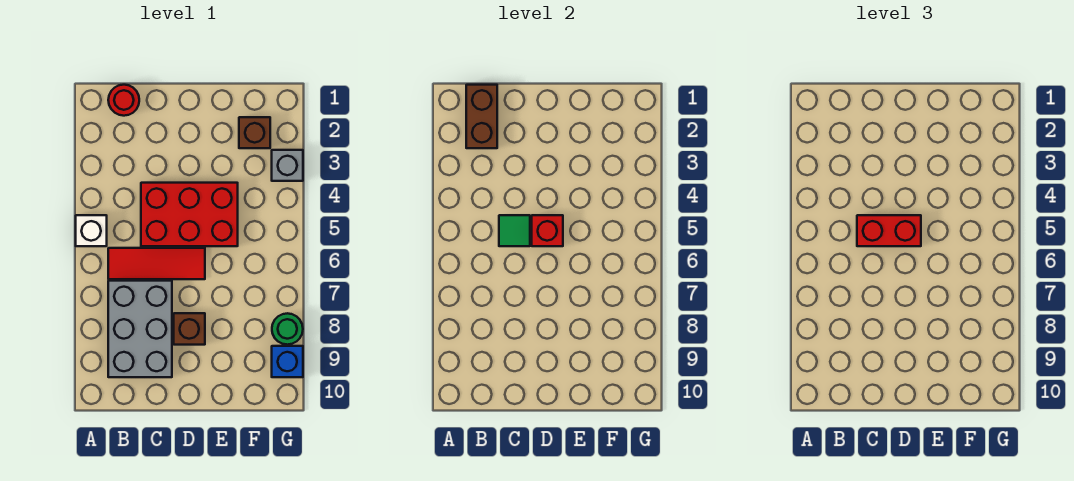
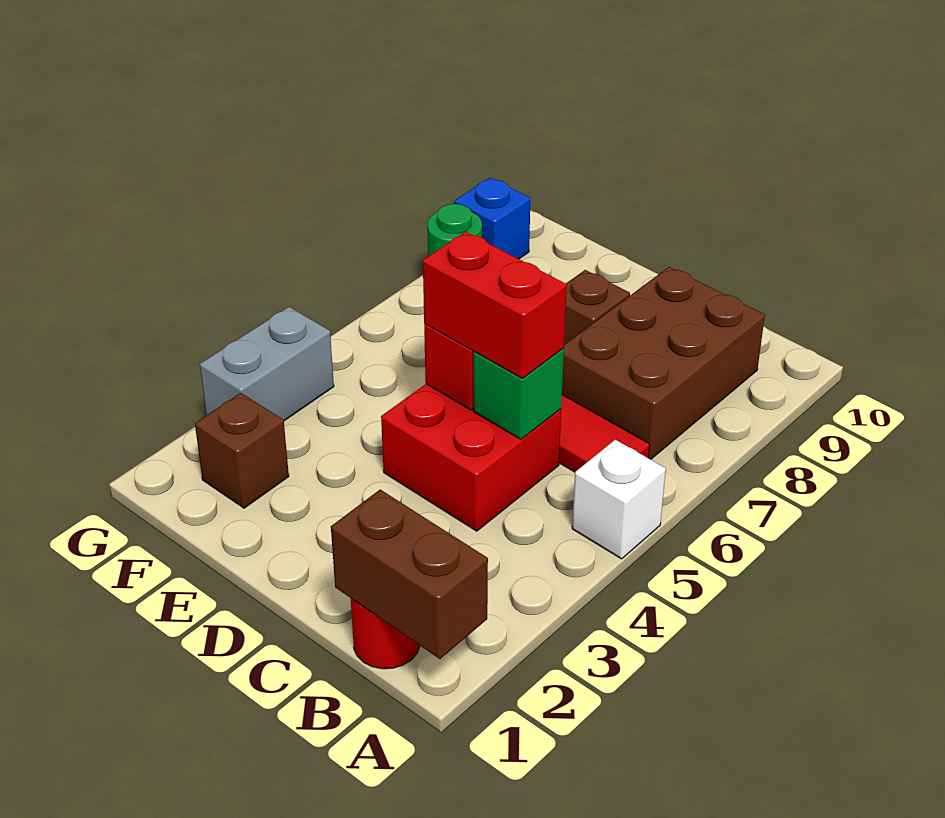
brown 1x2 brick [466,85,497,148] -> brown 1x2 brick turned to [331,490,488,659]
grey 2x3 brick [108,281,172,377] -> brown 2x3 brick [562,267,765,460]
red 2x3 brick [141,183,238,246] -> red 2x2 brick [381,384,561,531]
green 1x1 tile [499,215,530,246] -> green 1x1 brick [474,348,564,439]
grey 1x1 brick [272,150,303,181] -> grey 1x2 brick [200,307,334,421]

